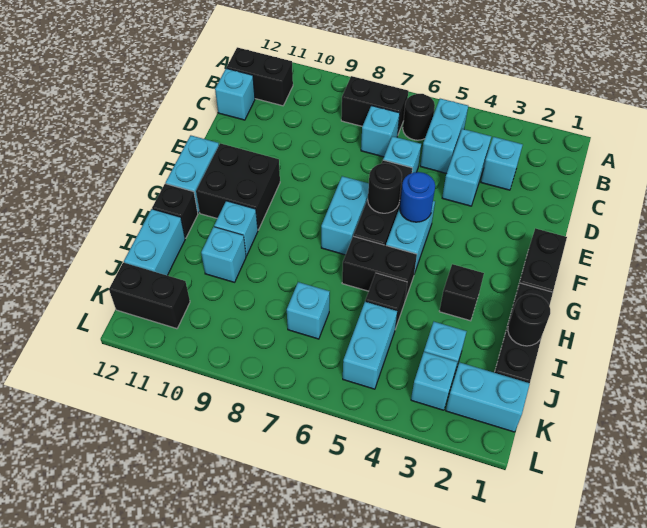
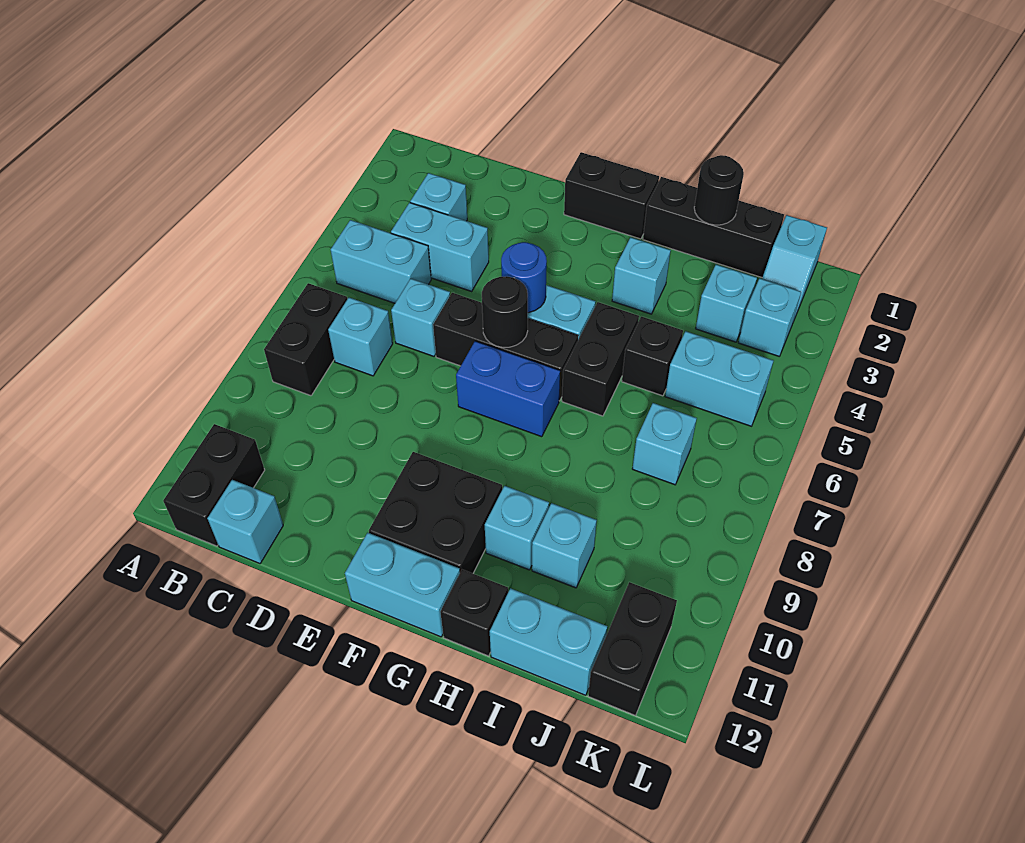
black 1x1 round brick [403,94,435,140] -> none
cyan 1x2 brick [321,176,369,255] -> blue 1x2 brick [456,341,560,437]
black 1x1 brick [439,264,484,321] -> cyan 1x1 brick [612,237,671,314]
cyan 1x2 brick [446,362,530,432] -> cyan 1x2 slope [762,215,827,319]

